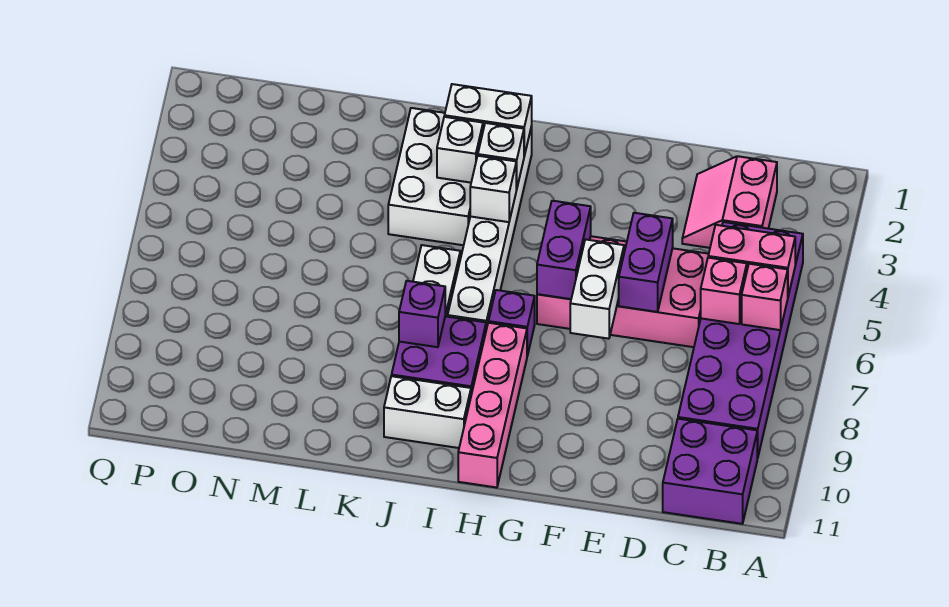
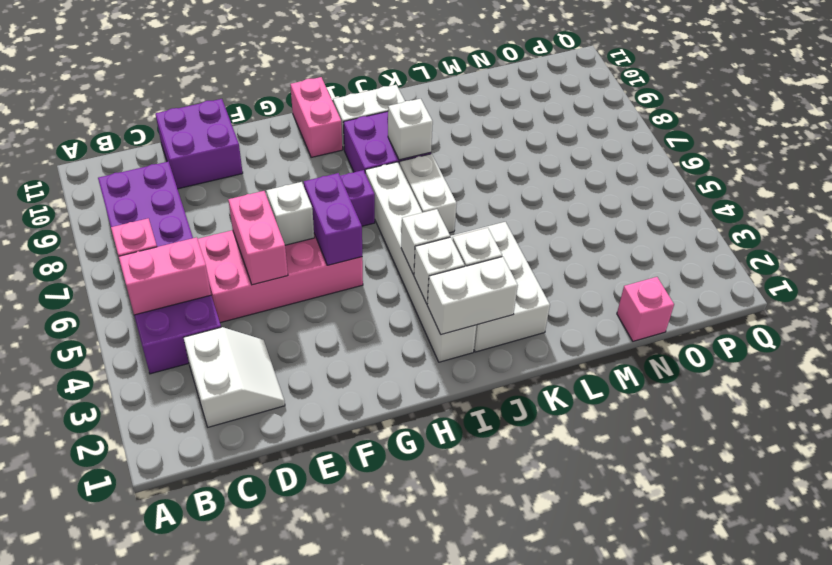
purple 2x2 brick [663,419,757,524] -> purple 2x2 brick moved to [155,99,243,189]
pink 2x2 slope [682,156,777,248] -> white 2x2 slope [184,327,285,427]
pink 1x1 brick [701,258,747,324] -> pink 1x1 brick moved to [617,277,674,341]
purple 1x2 brick [619,213,673,312] -> pink 1x2 brick [228,191,288,285]
white 1x2 brick [570,239,624,339] -> white 1x1 brick [266,182,314,245]
pink 1x4 brick [458,323,527,488] -> pink 1x2 brick [290,77,342,158]
purple 1x1 brick [399,281,445,347] -> white 1x1 brick [388,99,433,160]

